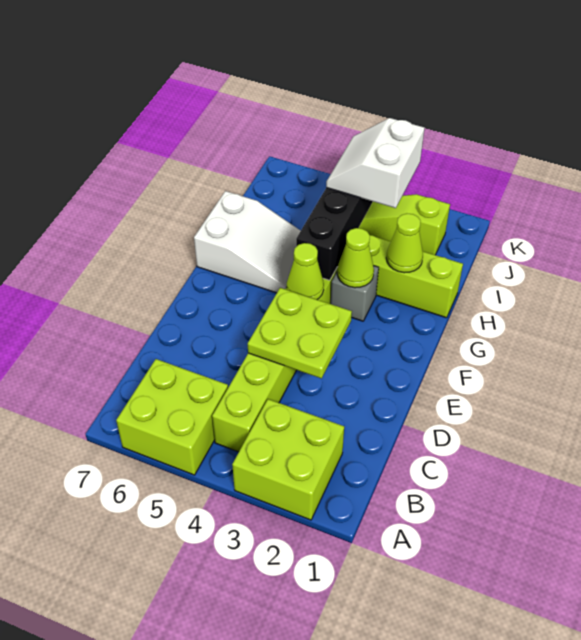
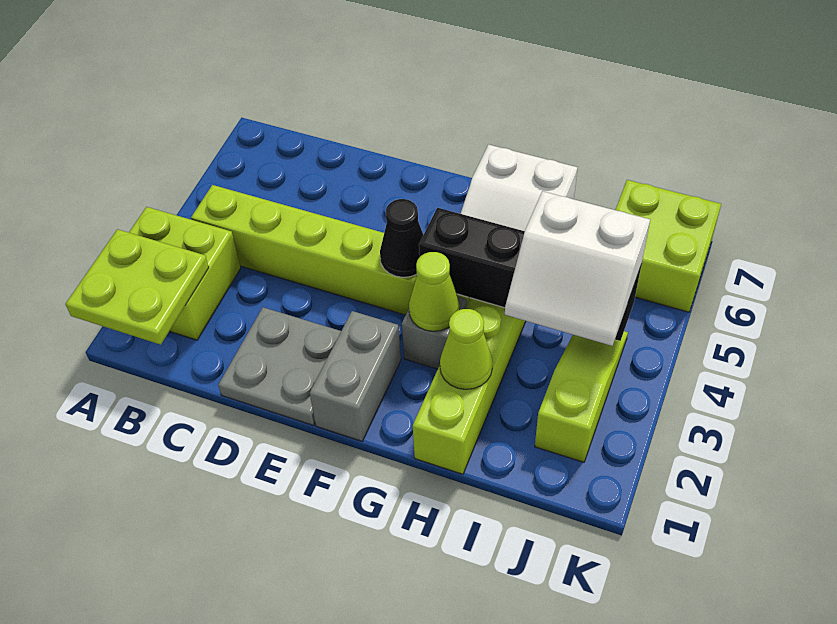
lime 2x2 brick [116,359,228,475] -> lime 2x2 brick moved to [616,180,721,312]
none -> grey 2x2 plate [218,307,341,425]
lime 2x2 plate [248,288,352,378] -> lime 2x2 plate moved to [66,229,209,345]
none -> grey 1x2 brick [310,311,401,441]
lime 1x1 cone [287,243,324,300] -> black 1x1 cone [380,199,423,277]
white 2x2 slope [326,118,425,208] -> white 2x2 slope turned to [505,191,650,346]

